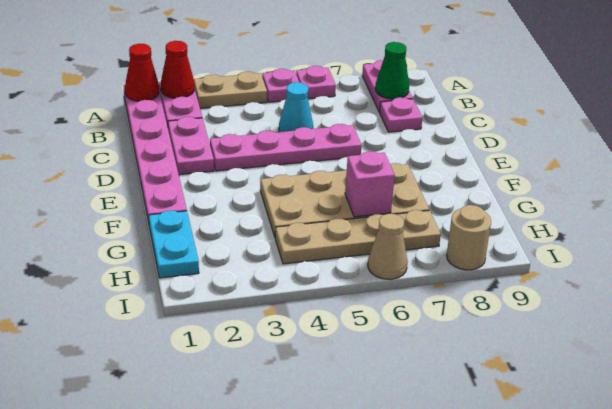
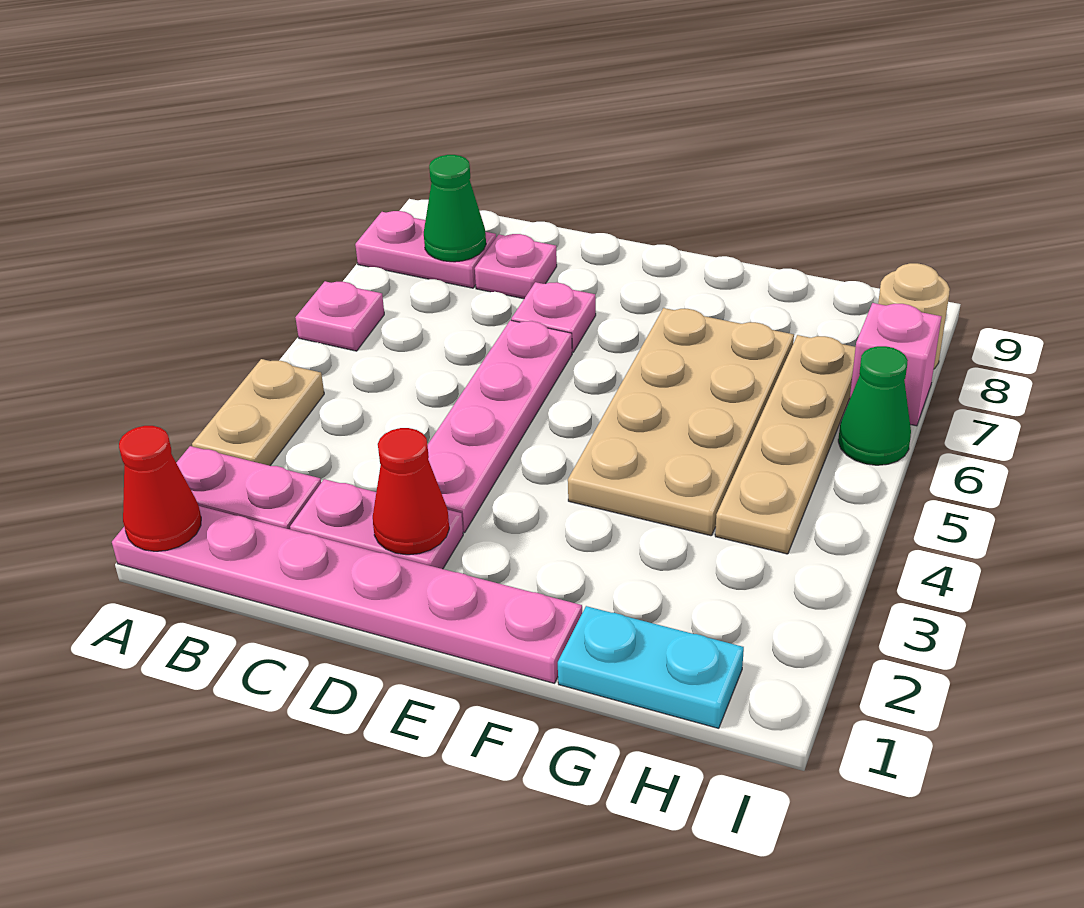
red 1x1 cone [161,41,194,98] -> red 1x1 cone moved to [373,428,449,555]
pink 1x1 plate [262,69,299,102] -> pink 1x1 plate moved to [511,282,596,352]
cyan 1x1 cone [279,82,313,132] -> none
pink 1x1 brick [345,152,395,217] -> pink 1x1 brick moved to [850,303,942,426]
tan 1x1 cone [368,214,408,279] -> green 1x1 cone [838,346,911,465]

